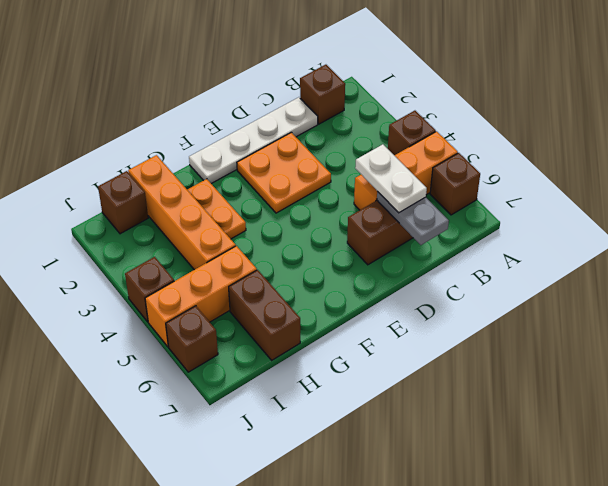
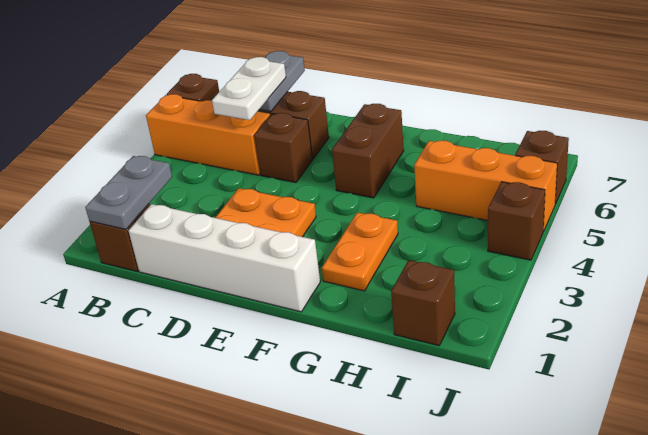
brown 1x1 brick [388,111,436,155] -> brown 1x1 brick moved to [254,113,312,183]
none -> grey 1x2 plate [85,156,172,229]
white 1x4 plate [189,97,318,184] -> white 1x4 brick [129,204,320,312]
orange 1x4 brick [128,155,236,270] -> none
brown 1x2 brick [229,270,300,360] -> brown 1x2 brick moved to [332,104,404,198]

